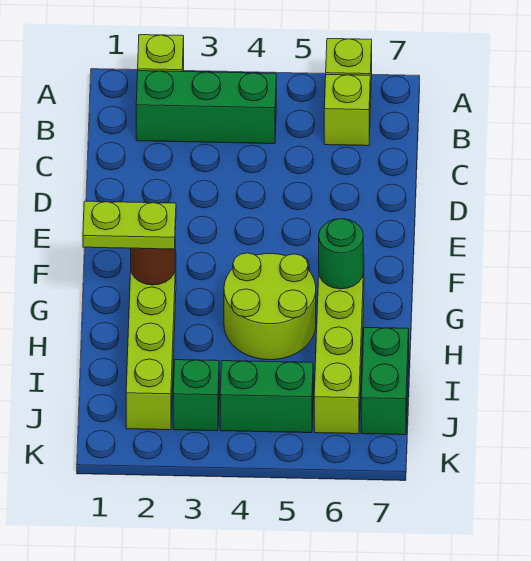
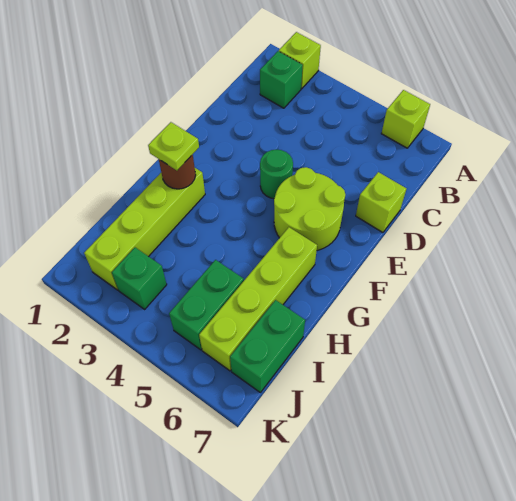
green 1x3 brick [136,71,276,144] -> green 1x1 brick [260,51,303,108]
lime 1x1 brick [324,75,370,146] -> lime 1x1 brick moved to [356,172,407,233]
lime 1x2 plate [83,201,176,249] -> lime 1x1 plate [148,122,199,170]
lime 2x2 round brick [224,253,316,360] -> lime 2x2 round brick moved to [274,167,345,251]
green 1x1 round brick [319,219,363,289] -> green 1x1 round brick moved to [260,150,293,199]
green 1x2 brick [220,361,313,433] -> green 1x2 brick turned to [169,260,244,350]

